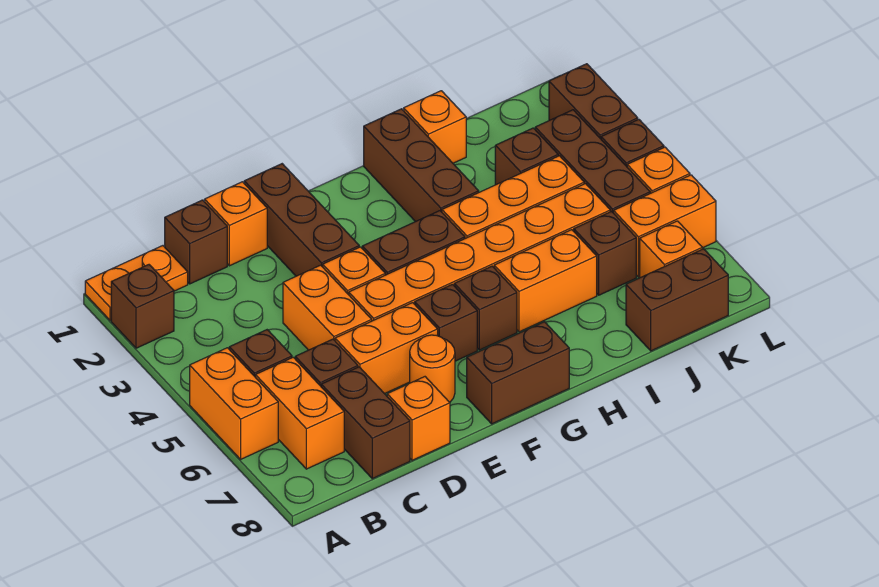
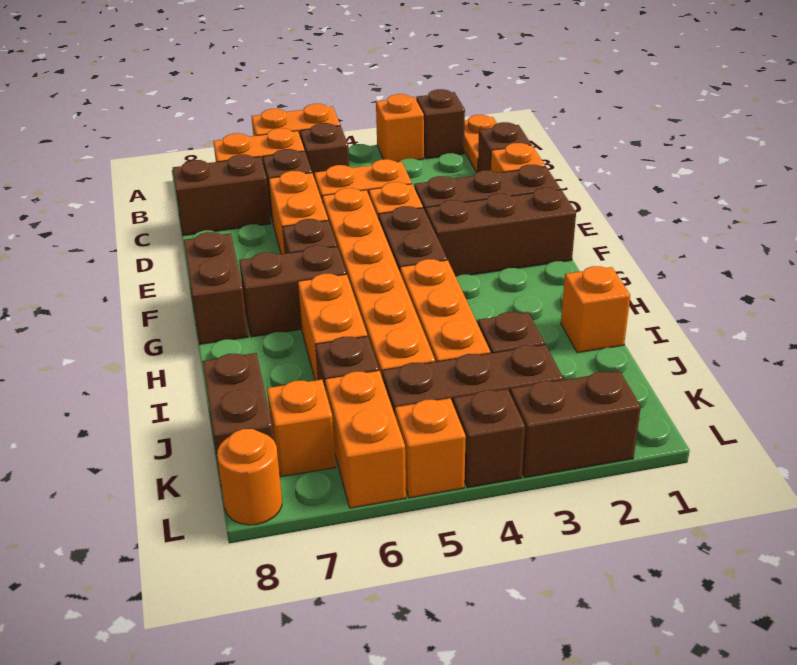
orange 1x1 brick [387,377,450,460] -> orange 1x1 brick moved to [376,94,424,162]
orange 1x1 round brick [410,335,455,402] -> orange 1x1 round brick moved to [217,429,282,525]
brown 1x1 brick [454,266,517,350] -> brown 1x2 brick [239,245,346,337]
brown 1x3 brick [364,109,479,222] -> brown 1x3 brick moved to [426,188,576,277]

